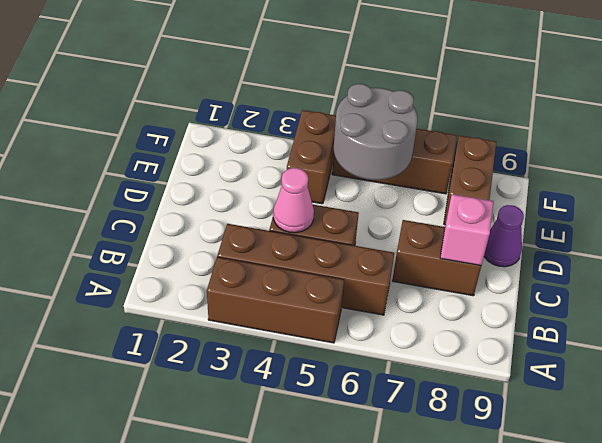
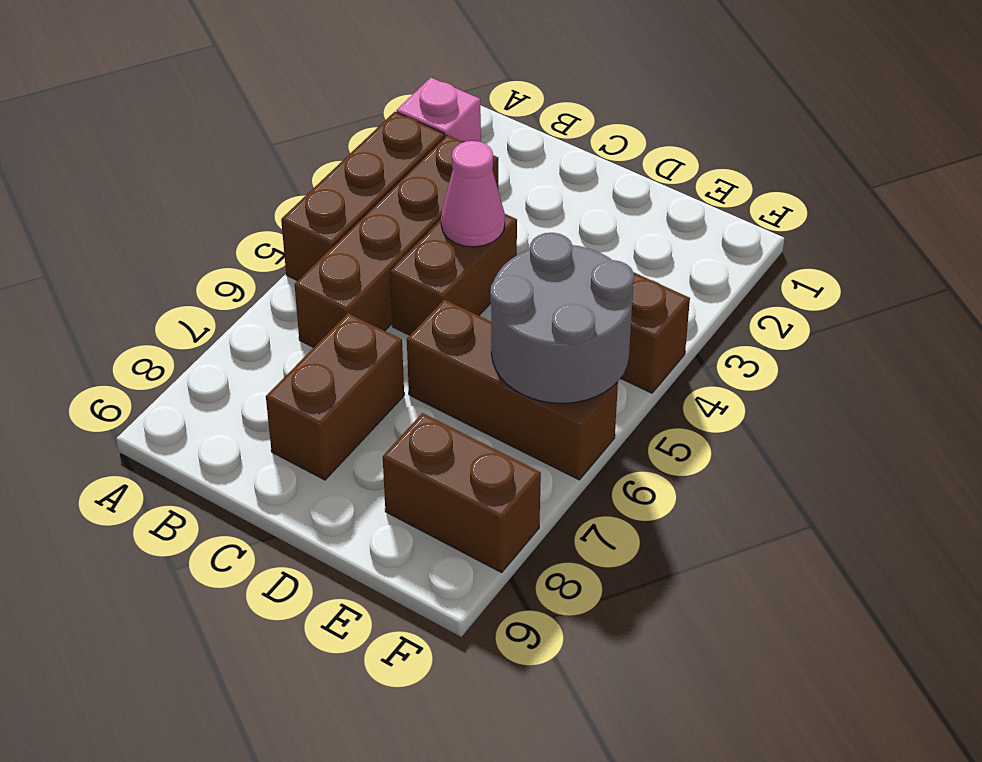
pink 1x1 brick [440,194,494,266] -> pink 1x1 brick moved to [397,78,481,142]
purple 1x1 cone [484,205,524,267] -> none
brown 1x3 brick [332,129,457,194] -> brown 1x3 brick turned to [407,300,618,480]

